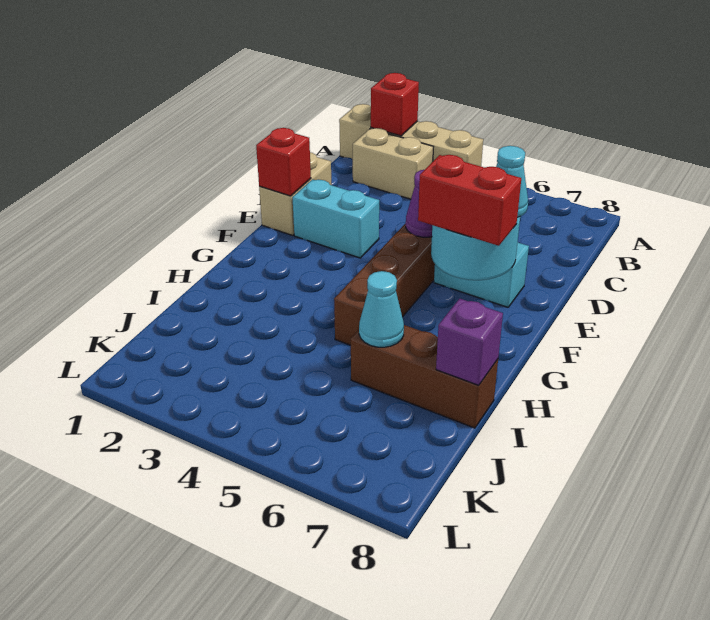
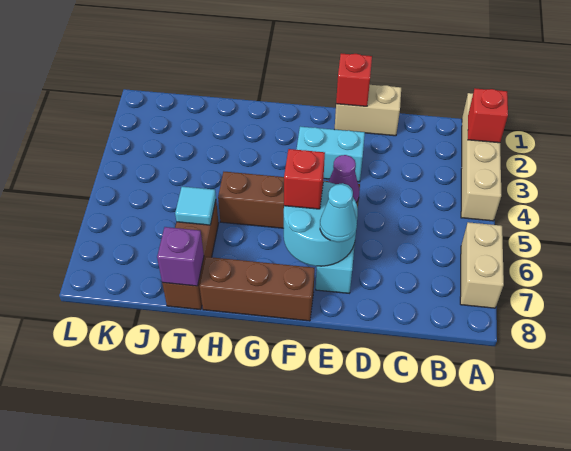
tan 1x2 brick [353,128,433,199] -> tan 1x2 brick moved to [460,222,504,308]
cyan 1x2 brick [292,179,379,258] -> cyan 1x2 brick turned to [296,127,365,182]
red 1x2 brick [418,155,521,246] -> red 1x1 brick [284,149,325,209]
none -> brown 1x3 brick [200,257,315,321]
cyan 1x1 cone [359,271,404,347] -> cyan 1x1 tile [175,187,216,225]

